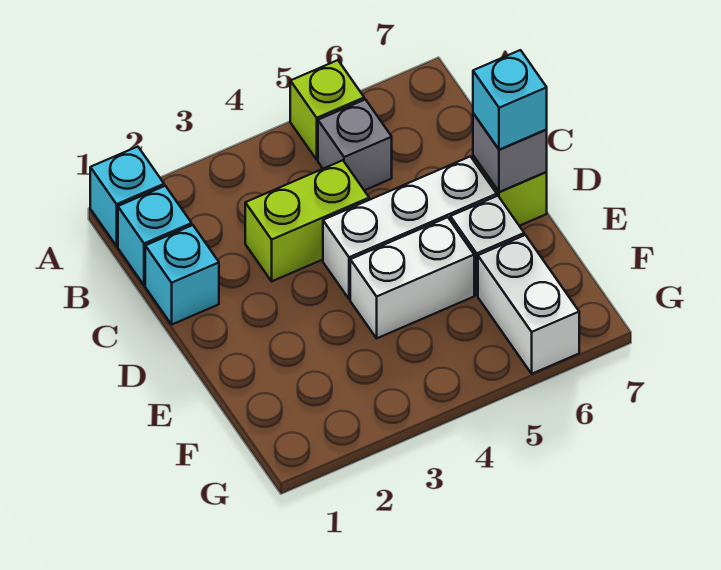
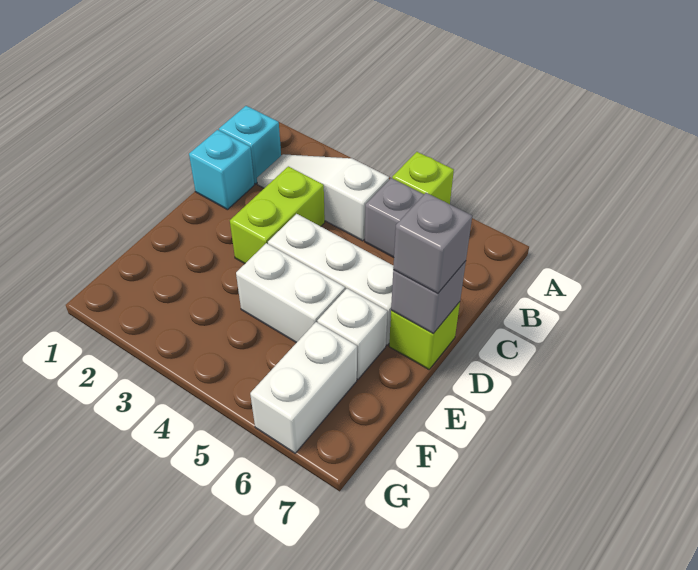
cyan 1x1 brick [90,147,164,246] -> none
none -> white 1x3 slope [257,154,389,241]
lime 1x2 brick [245,160,369,281] -> lime 1x2 brick turned to [230,166,325,264]
cyan 1x1 brick [473,50,547,150] -> grey 1x1 brick [393,193,472,294]

